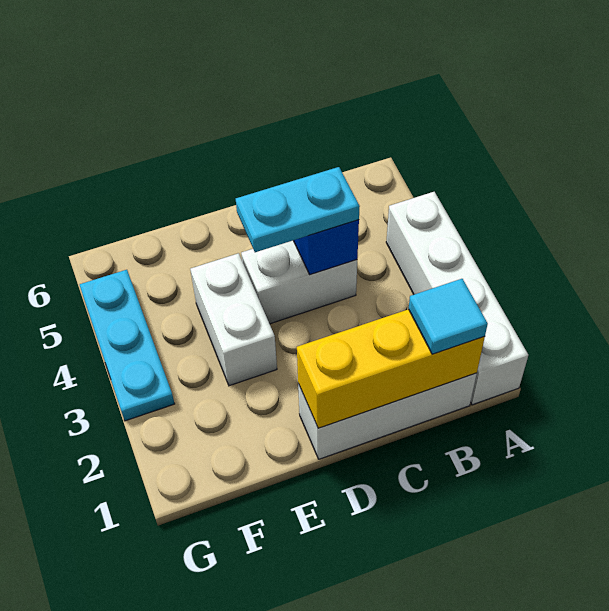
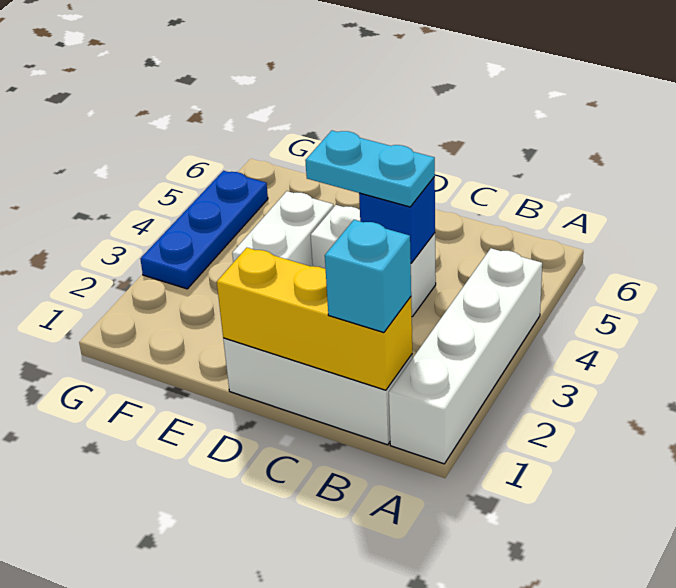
cyan 1x1 tile [409,279,488,354] -> cyan 1x1 brick [325,220,411,333]
cyan 1x3 plate [80,270,175,421] -> blue 1x3 plate [140,171,268,289]

